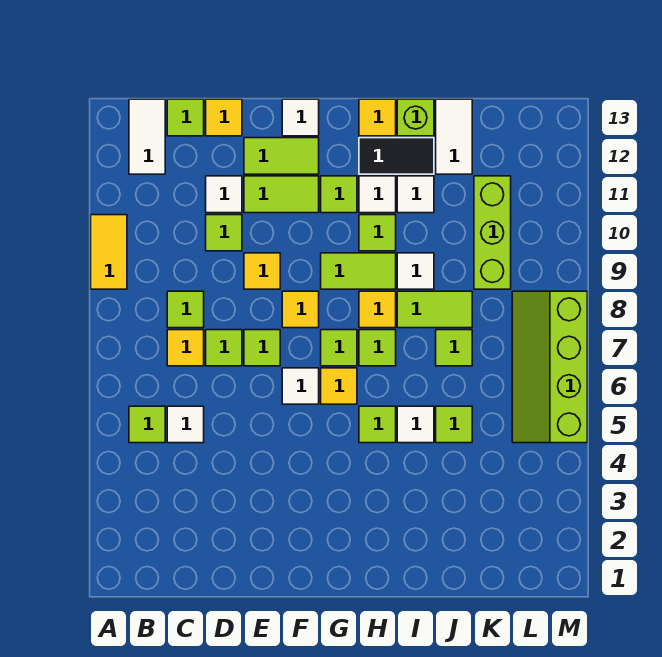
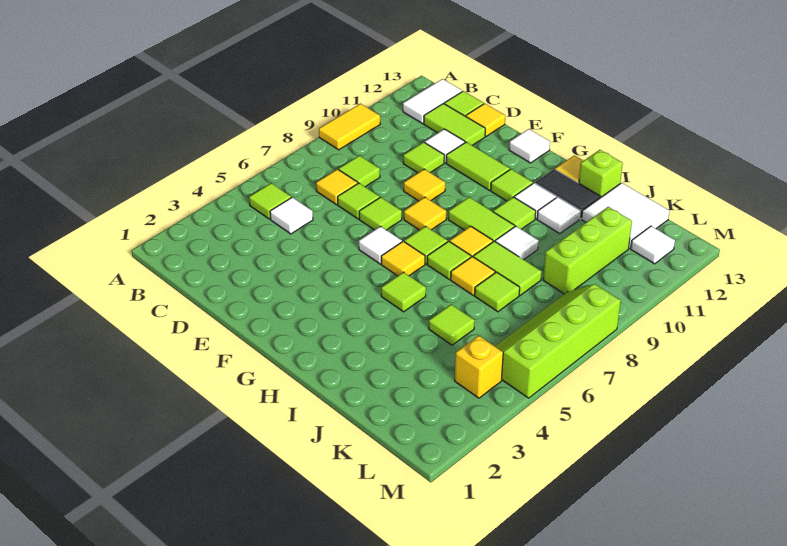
lime 1x2 tile [244,138,319,174] -> lime 1x2 tile moved to [424,104,485,146]
white 1x1 tile [397,406,434,443] -> white 1x1 tile moved to [631,226,675,264]
none -> yellow 1x1 tile [451,257,495,296]
white 1x2 tile [436,99,472,174] -> white 2x2 tile [582,183,669,248]
none -> yellow 1x1 brick [455,336,503,398]

